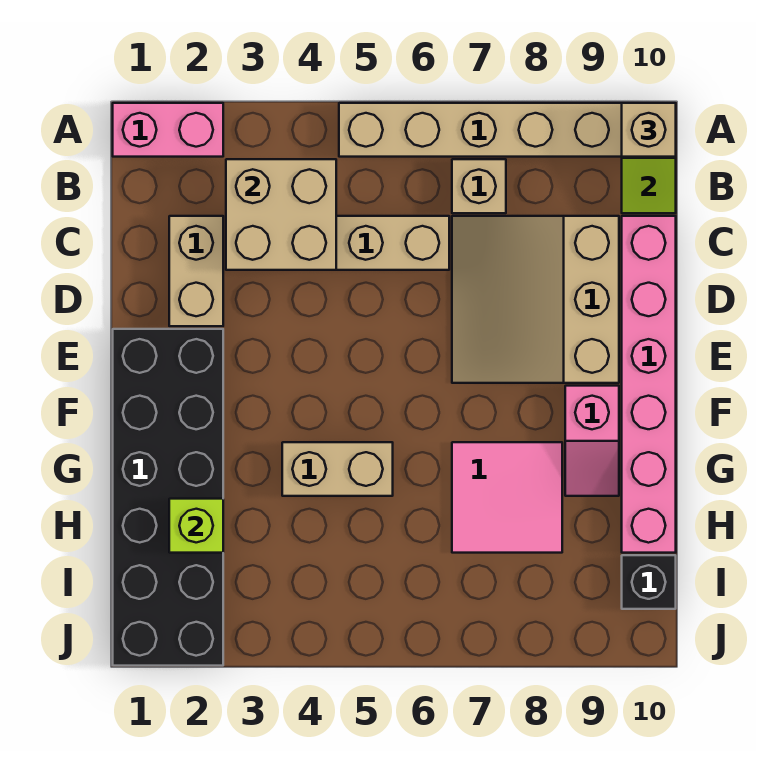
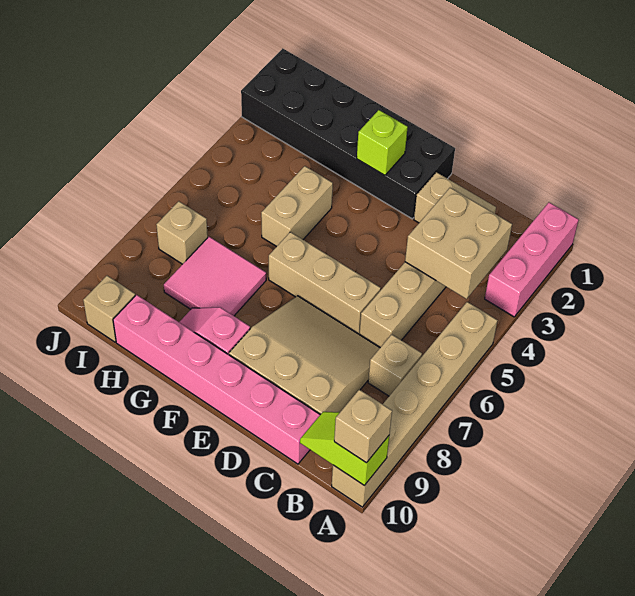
pink 1x2 brick [113,103,223,157] -> pink 1x3 brick [485,202,579,317]
none -> tan 1x3 brick [269,232,381,334]
lime 1x1 brick [169,499,223,553] -> lime 1x1 brick moved to [357,110,408,175]
none -> tan 1x1 brick [156,201,208,264]
black 1x1 brick [622,555,676,609] -> tan 1x1 brick [83,276,135,342]

